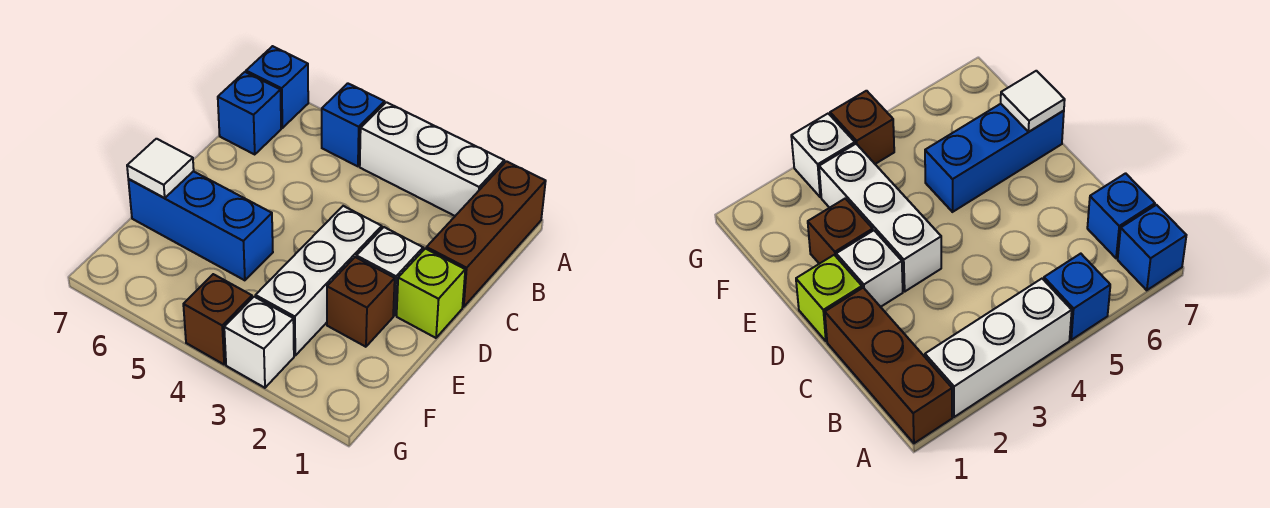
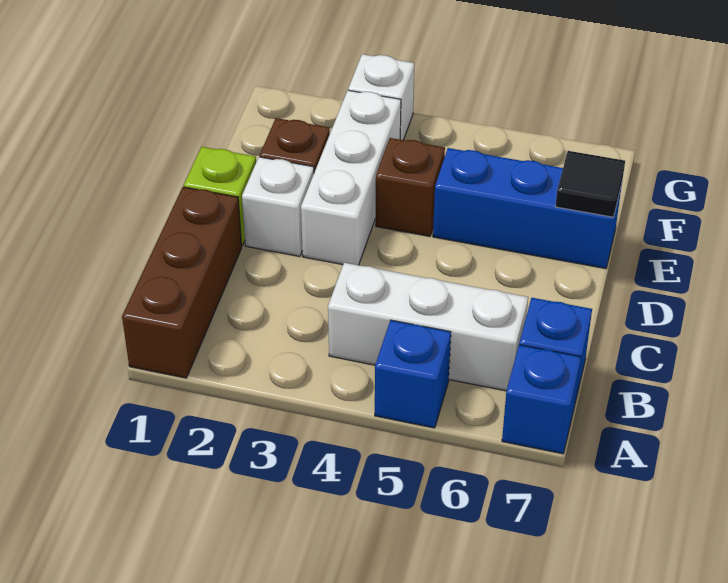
white 1x3 brick [360,102,504,216] -> white 1x3 brick moved to [328,263,528,391]
white 1x1 tile [127,139,194,198] -> black 1x1 tile [555,151,625,217]
brown 1x1 brick [183,274,252,364] -> brown 1x1 brick moved to [376,138,445,236]

